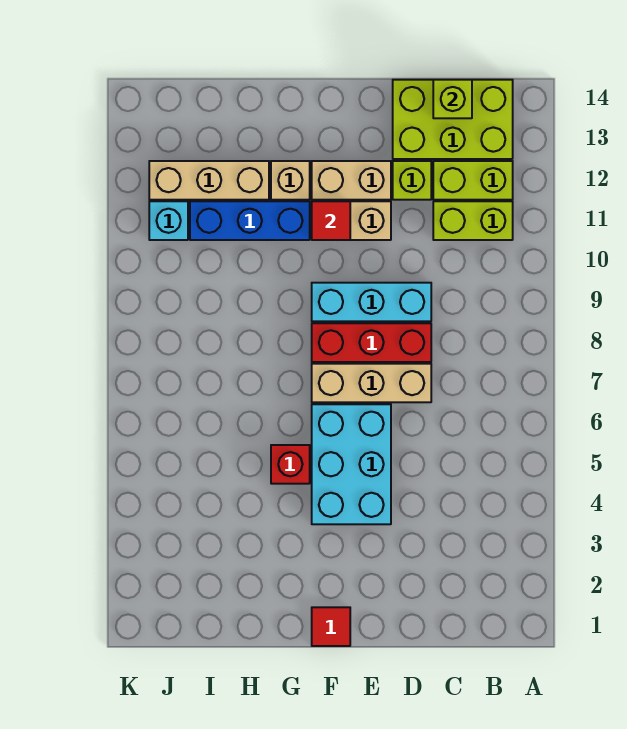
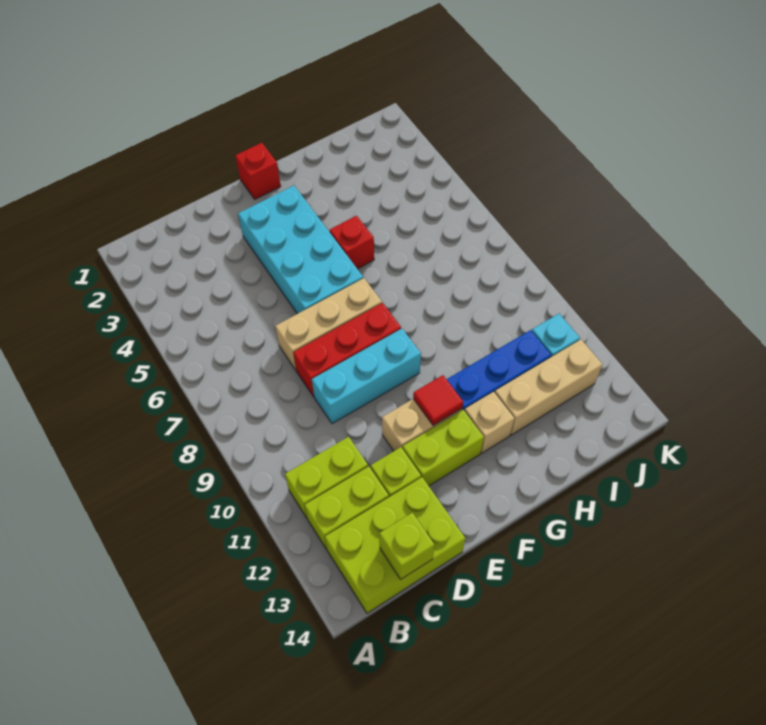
cyan 2x3 brick [312,404,391,524] -> cyan 2x4 brick [238,186,363,314]
tan 1x2 brick [312,161,391,200] -> lime 1x2 brick [402,410,484,486]
red 1x1 tile [312,607,350,646] -> red 1x1 brick [235,143,281,199]

